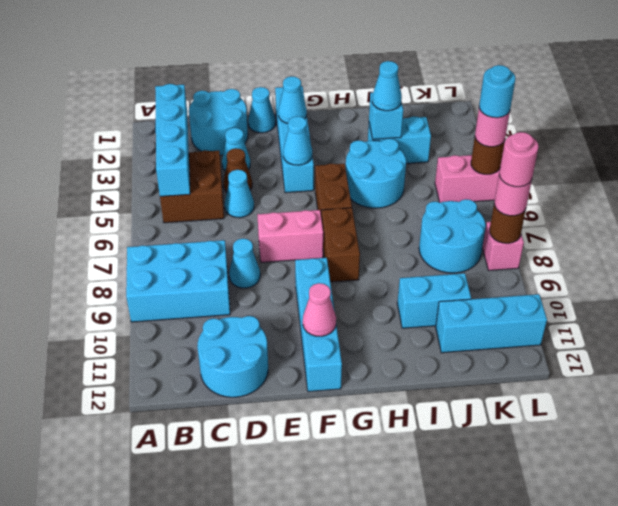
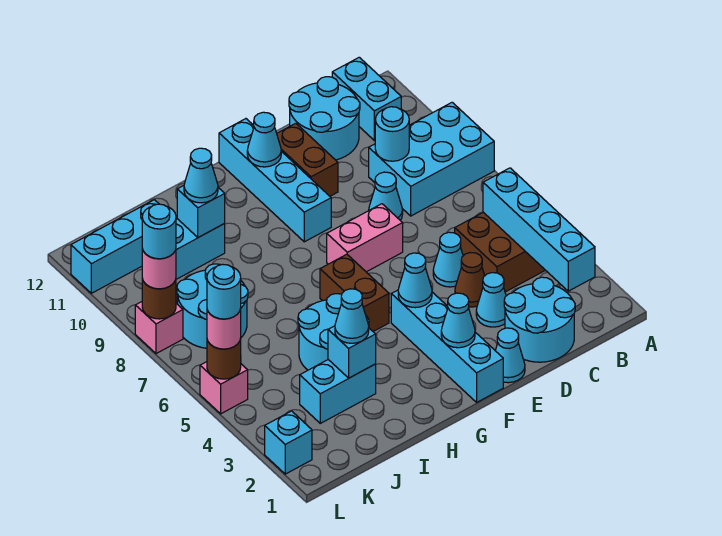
none -> cyan 1x2 brick [332,57,401,140]
none -> cyan 1x1 round brick [375,107,409,161]
pink 1x1 cone [303,283,336,336] -> cyan 1x1 cone [247,112,281,167]
brown 1x2 brick [322,208,360,282] -> brown 1x2 brick moved to [277,123,338,196]
none -> cyan 1x1 brick [177,186,225,238]
none -> cyan 1x1 cone [184,148,218,203]
pink 1x2 brick [435,155,500,202] -> pink 1x1 brick [200,362,248,414]
none -> cyan 1x1 brick [265,411,312,474]
pink 1x1 round brick [499,132,538,187] -> cyan 1x1 round brick [142,204,176,259]

